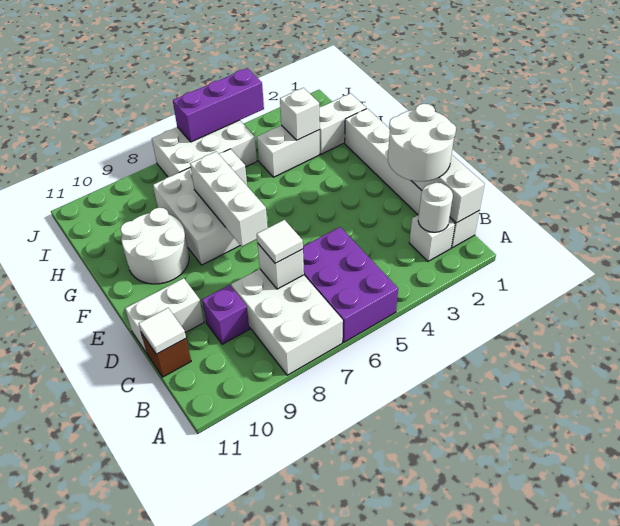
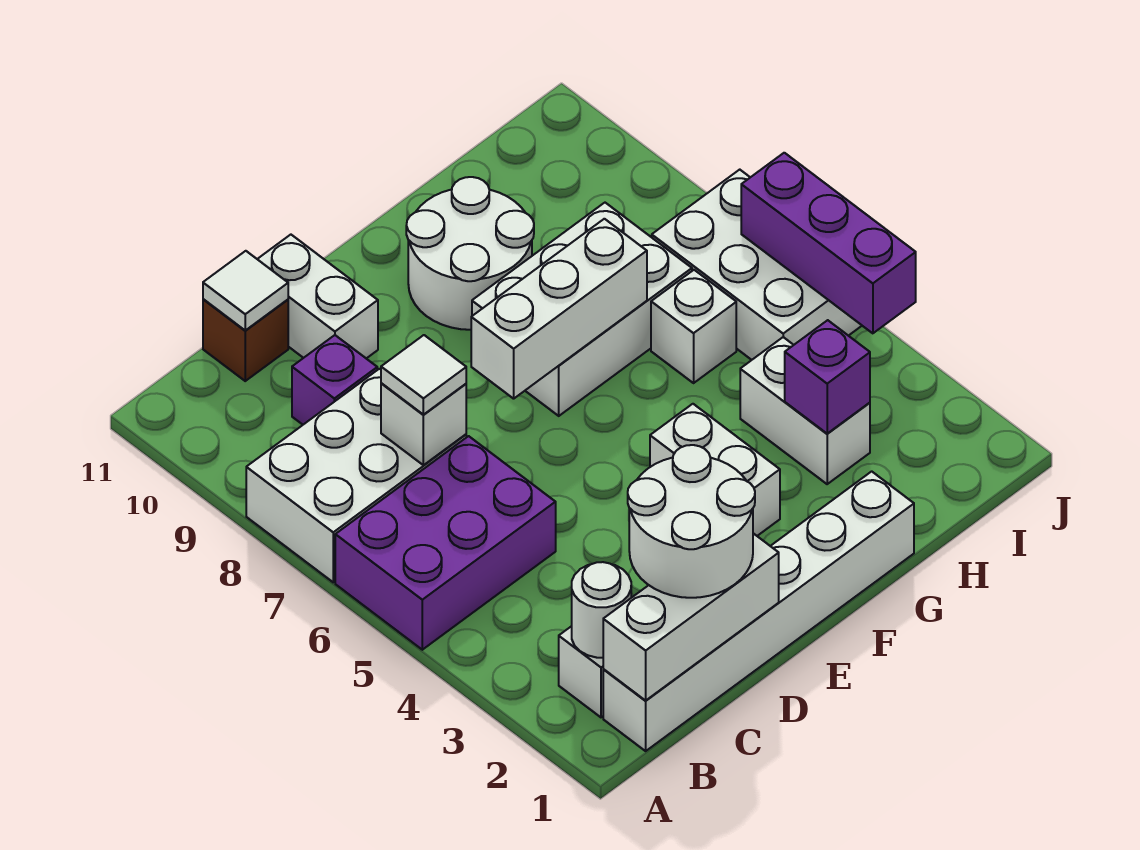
white 1x2 brick [319,93,366,154] -> white 1x2 brick moved to [650,404,780,536]
white 1x1 brick [280,88,320,140] -> purple 1x1 brick [785,320,870,434]

